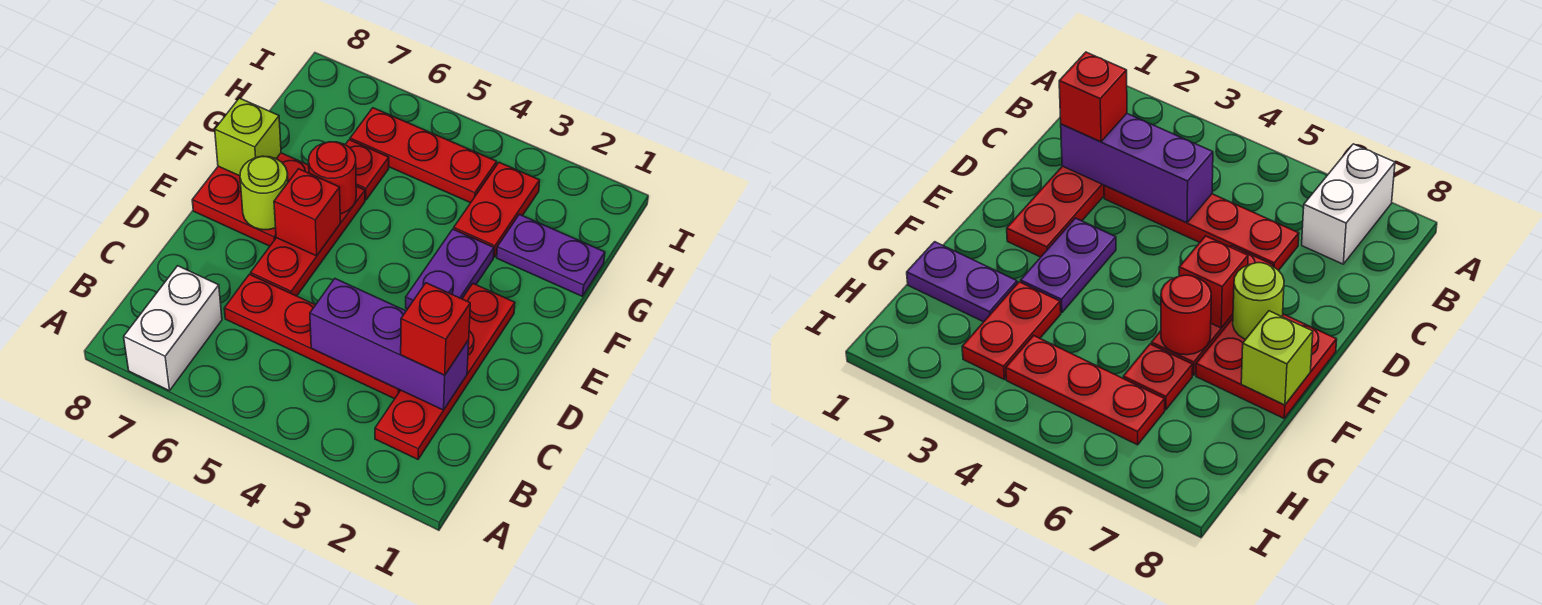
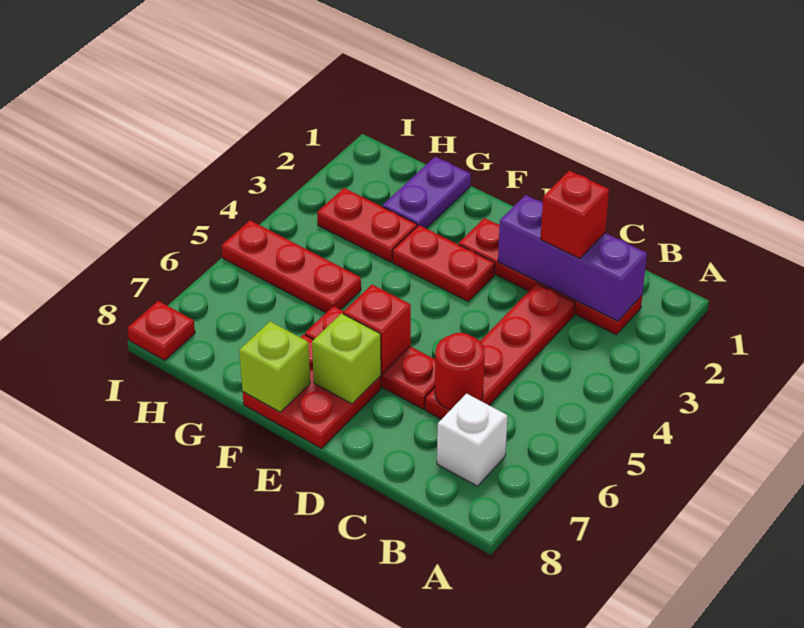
white 1x2 brick [124,266,222,391] -> white 1x1 brick [437,394,508,486]
purple 1x3 brick [310,279,469,410] -> purple 1x3 brick turned to [498,195,647,321]
purple 1x2 plate [406,229,494,309] -> red 1x2 plate [392,225,495,301]
lime 1x1 round brick [240,156,288,230] -> lime 1x1 brick [312,313,381,404]
red 1x1 round brick [309,142,356,214] -> red 1x1 round brick moved to [435,333,485,410]
red 1x1 plate [345,140,389,200] -> red 1x1 plate moved to [128,301,195,360]
red 1x3 plate [350,108,497,203] -> red 1x3 plate turned to [222,220,361,313]

